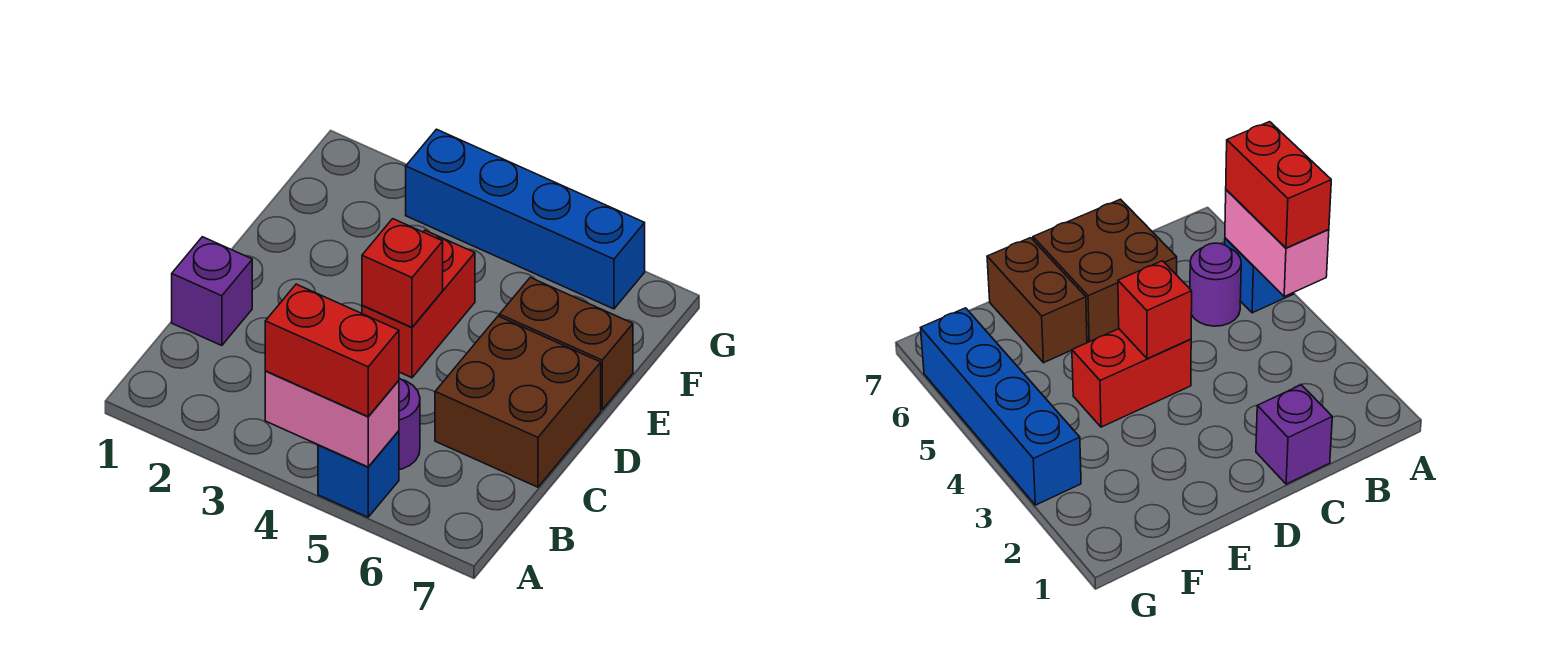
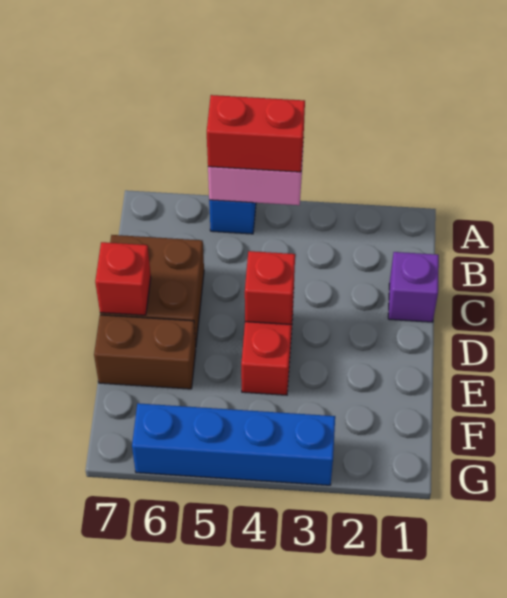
purple 1x1 round brick [399,379,420,470] -> none
none -> red 1x1 brick [95,242,151,315]

